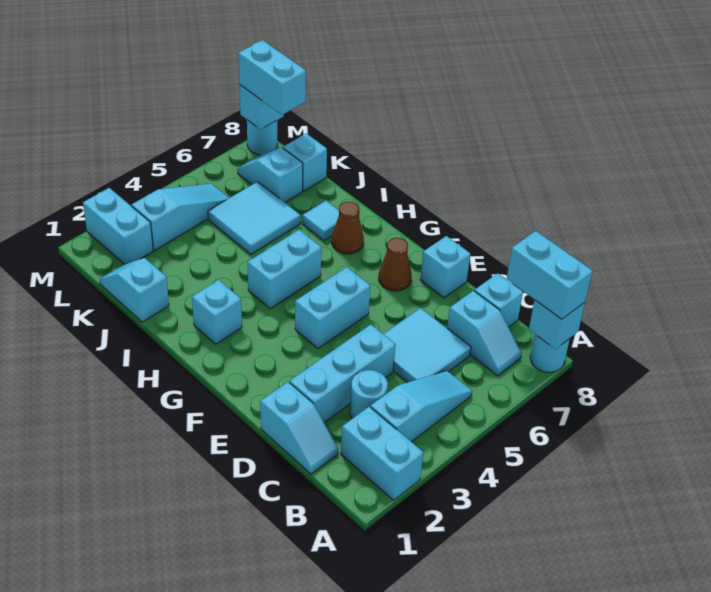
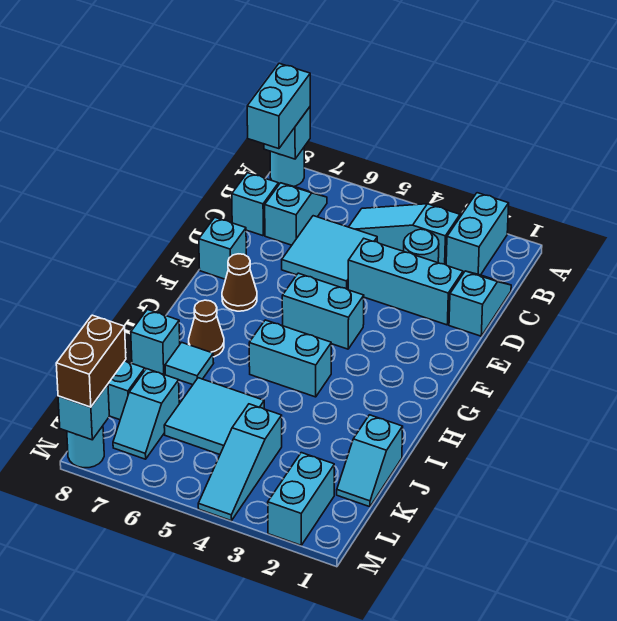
cyan 1x1 brick [192,280,242,344] -> cyan 1x1 brick moved to [131,309,180,374]
cyan 1x3 slope [132,184,229,250] -> cyan 1x3 slope turned to [198,404,282,521]
cyan 1x2 brick [238,40,306,115] -> brown 1x2 brick [56,315,126,407]

